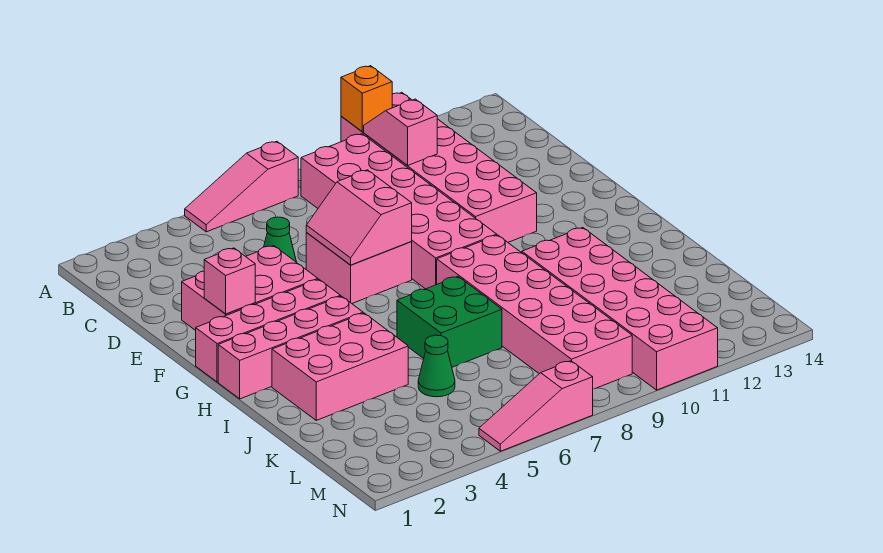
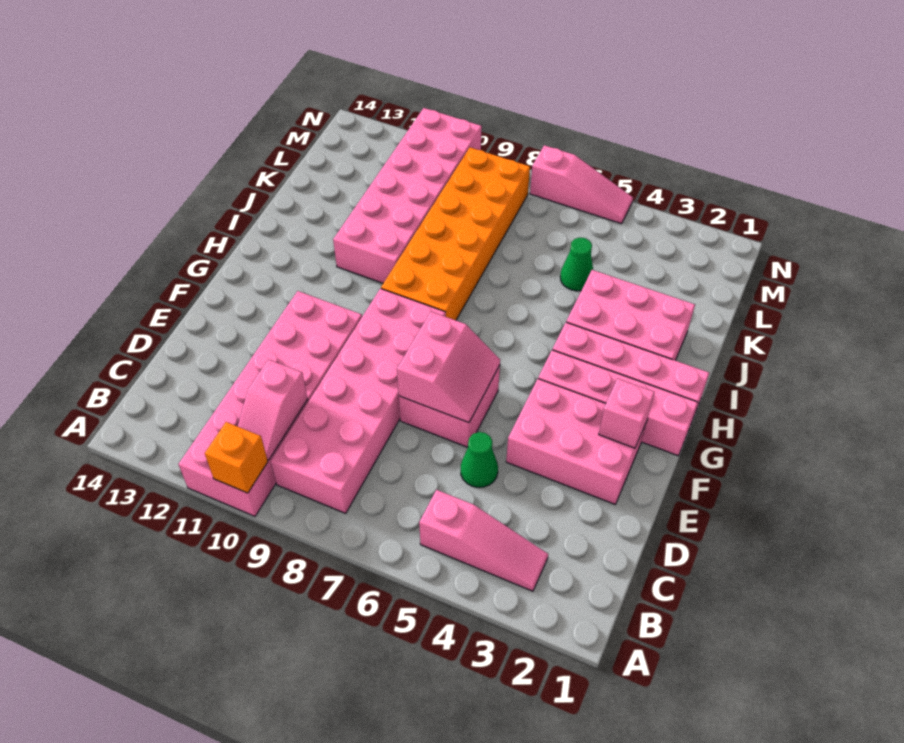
pink 1x3 slope [185,141,298,232] -> pink 1x3 slope moved to [419,490,548,591]
pink 2x6 brick [437,235,632,389] -> orange 2x6 brick [381,147,530,320]
green 2x2 brick [397,276,502,367] -> none

